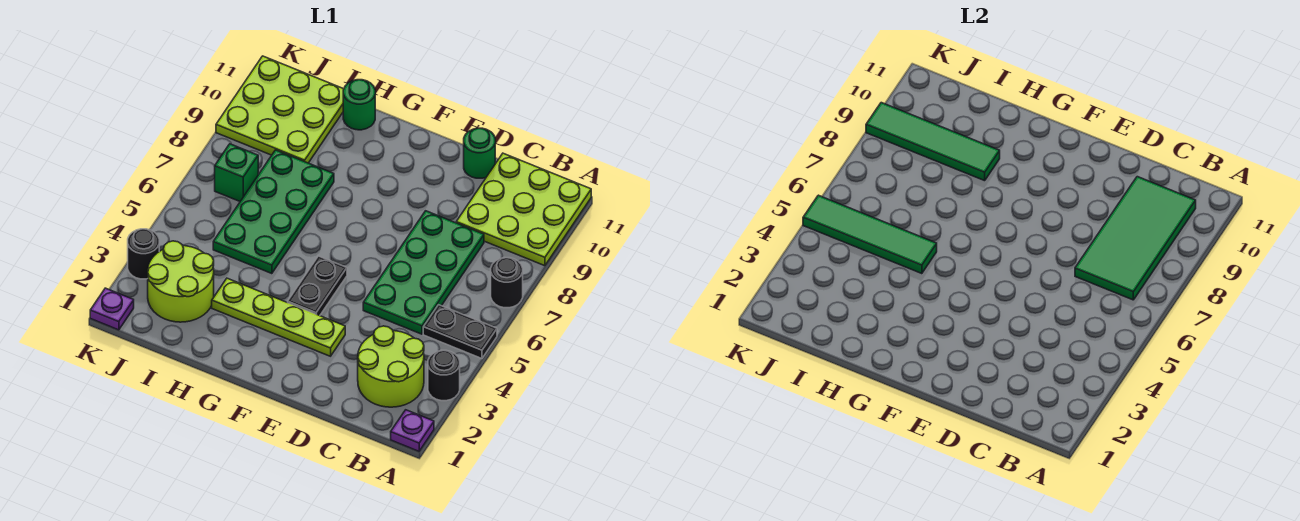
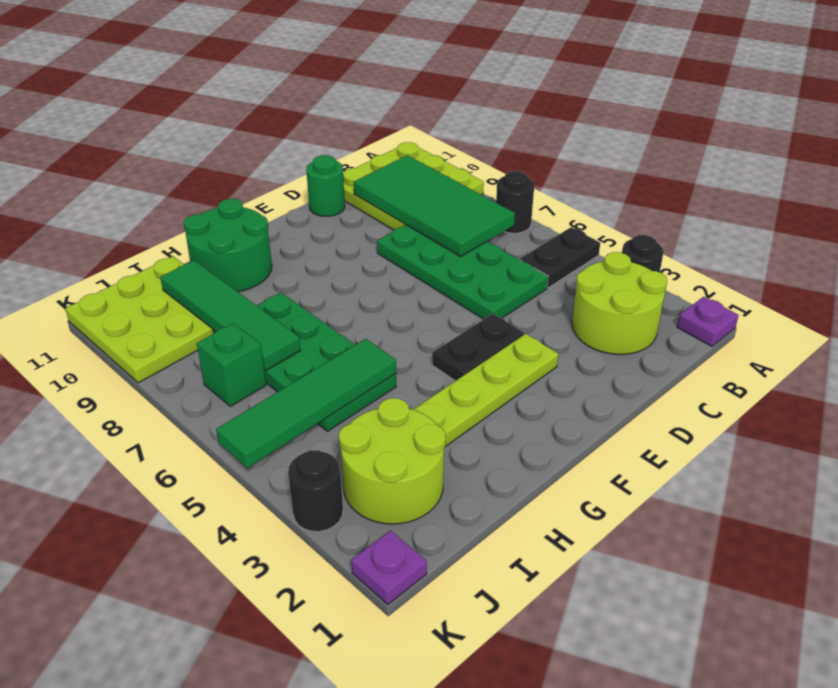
black 1x2 plate [288,256,347,316] -> black 1x2 plate turned to [432,314,524,381]
green 1x4 tile [866,103,1000,181] -> green 1x4 tile turned to [160,260,301,370]
green 1x1 round brick [343,80,375,130] -> green 2x2 round brick [184,199,272,292]

